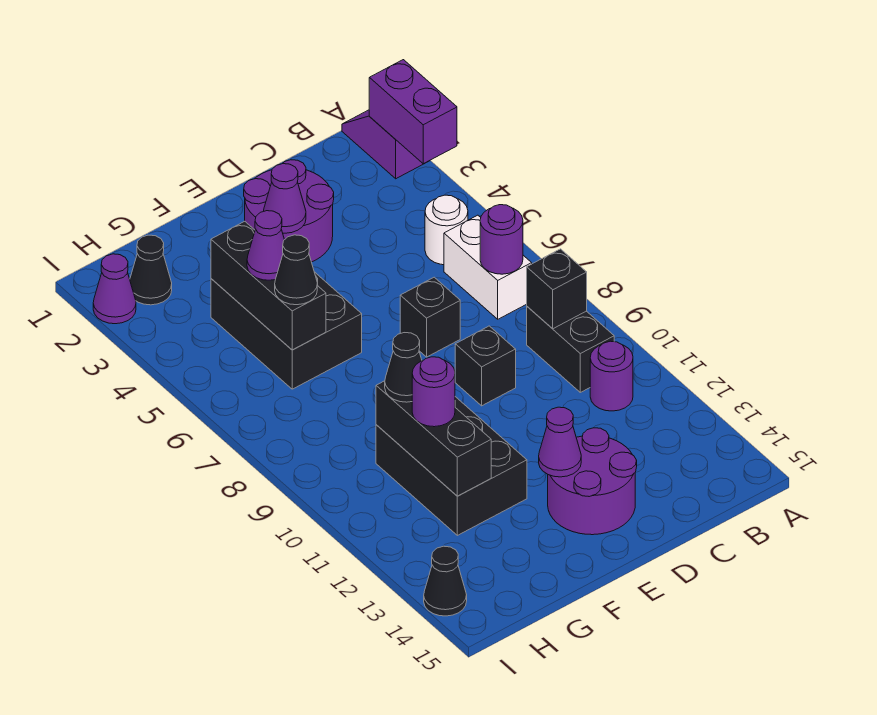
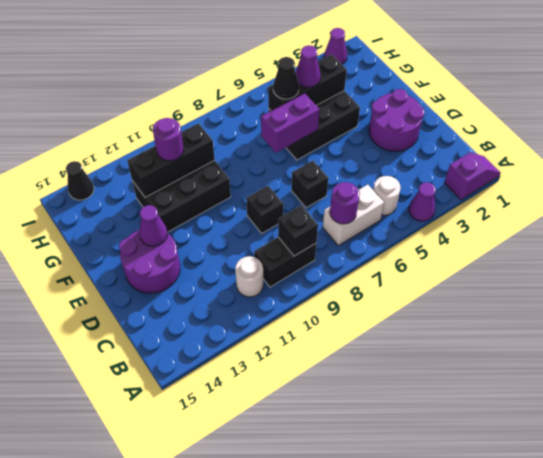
purple 1x2 brick [369,60,457,164] -> purple 1x2 brick moved to [261,93,320,153]
purple 1x1 round brick [590,341,633,411] -> white 1x1 round brick [235,256,264,297]
purple 1x1 cone [264,164,306,233] -> purple 1x1 cone moved to [409,182,436,221]
black 1x1 cone [385,333,422,402] -> none
black 1x1 cone [130,235,172,305] -> none

